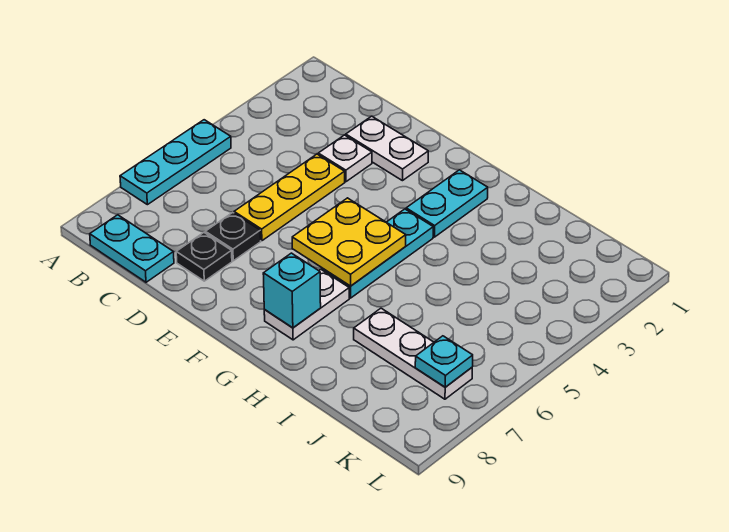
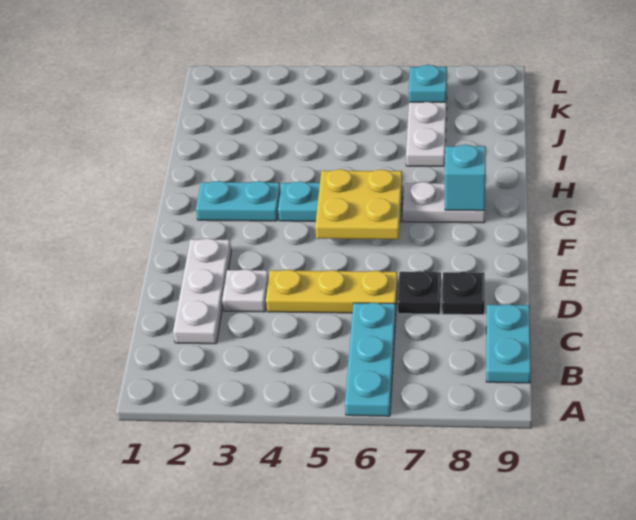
cyan 1x3 plate [120,120,231,205] -> cyan 1x3 plate turned to [345,303,396,416]
white 1x2 plate [346,116,428,181] -> white 1x3 plate [173,238,232,344]

